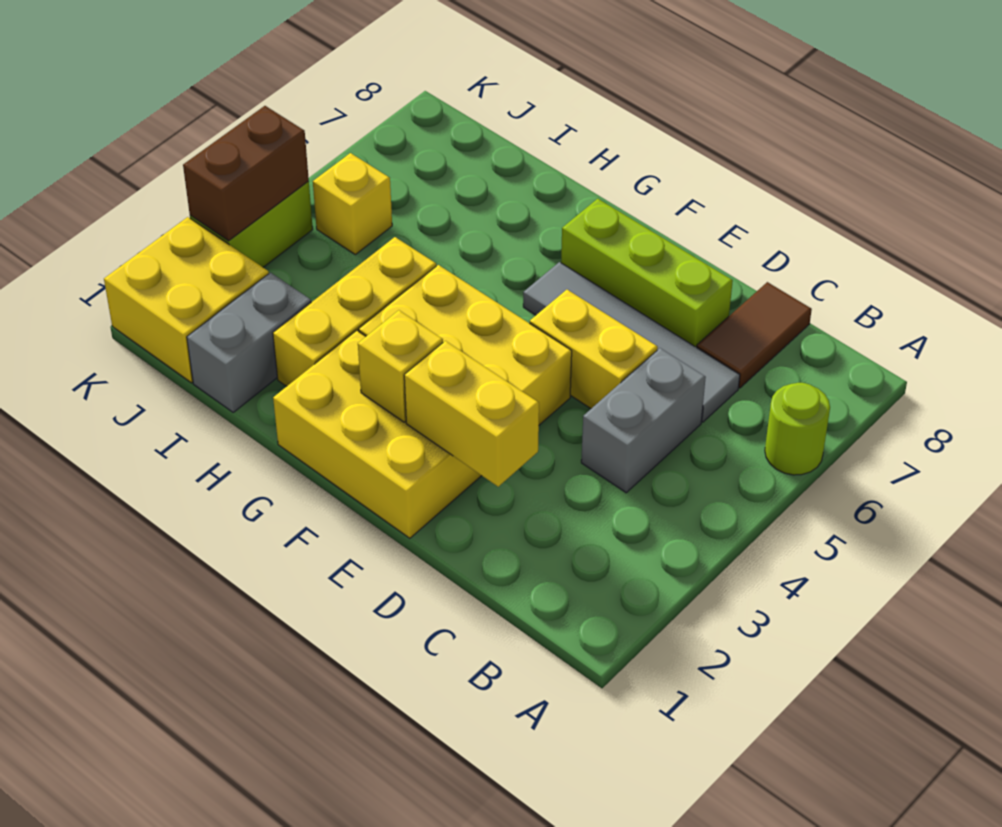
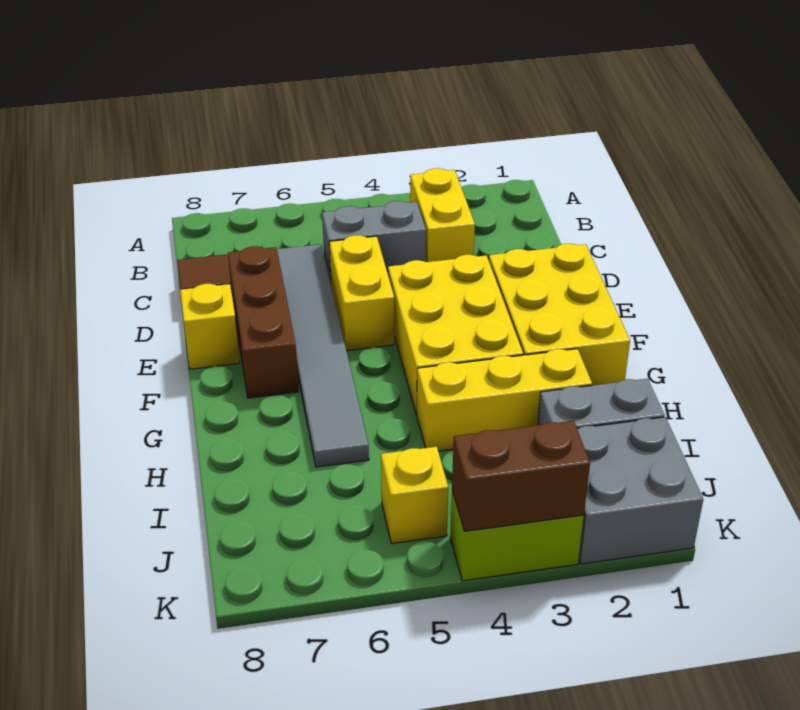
lime 1x1 round brick [765,383,830,475] -> none
grey 1x4 tile [523,262,740,422] -> grey 1x6 tile [277,244,369,467]
yellow 1x2 brick [404,341,539,487] -> yellow 1x2 brick moved to [410,168,475,262]
lime 1x3 brick [561,199,733,347] -> brown 1x3 brick [228,246,298,398]
yellow 1x1 brick [358,310,443,422] -> yellow 1x1 brick moved to [180,284,240,369]
yellow 2x2 brick [104,217,269,383] -> grey 2x2 brick [577,417,703,564]

